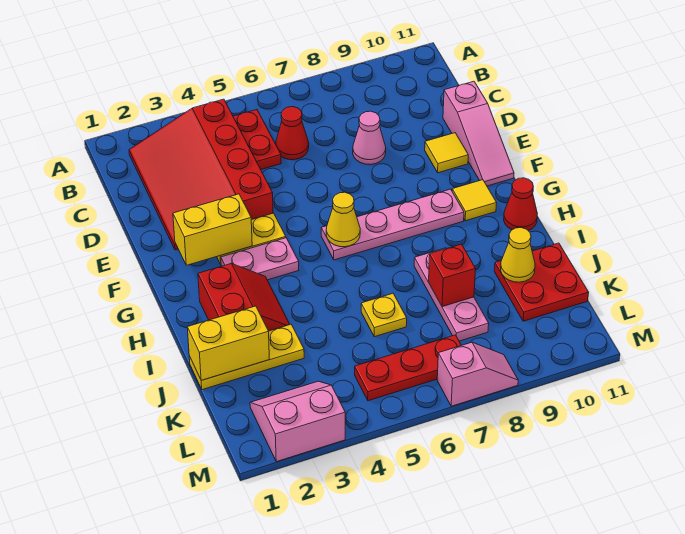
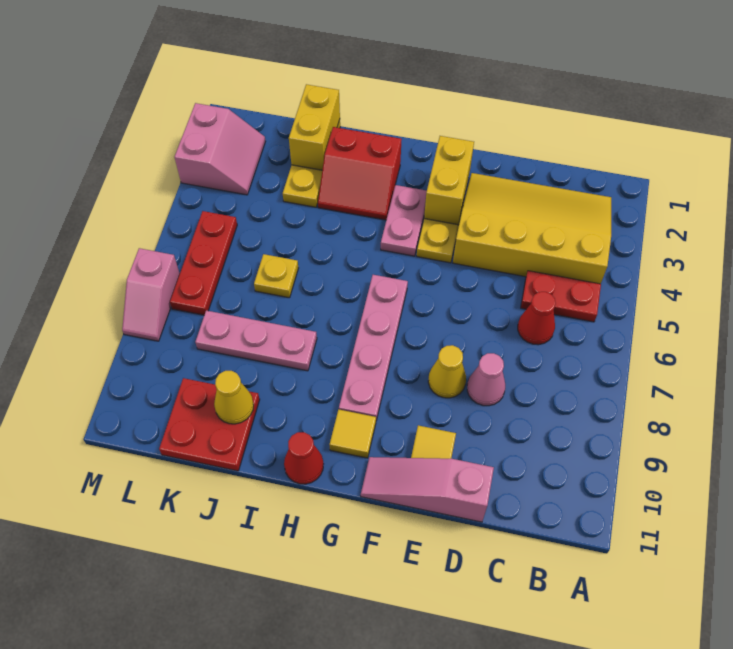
red 3x4 slope [129,99,273,250] -> yellow 3x4 slope [453,173,611,284]
yellow 1x1 cone [326,192,360,247] -> yellow 1x1 cone moved to [428,345,466,398]
red 1x1 brick [429,244,476,307] -> none

